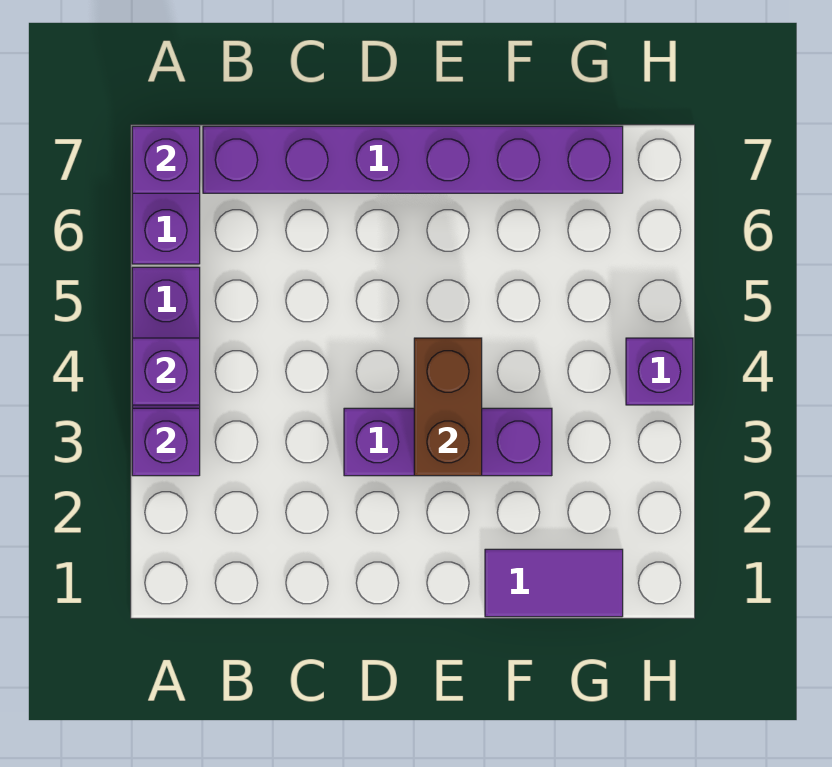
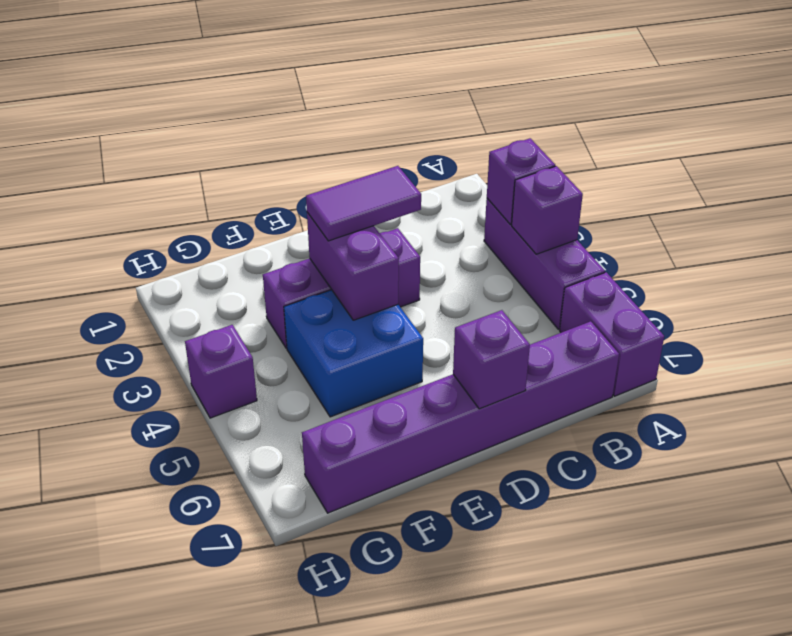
purple 1x1 brick [132,126,200,193] -> purple 1x1 brick moved to [453,310,530,409]
brown 1x2 brick [414,338,482,476] -> purple 1x2 brick [307,212,399,320]
none -> blue 2x2 brick [284,290,423,417]
purple 1x2 tile [485,549,623,617] -> purple 1x2 tile moved to [306,166,421,241]

